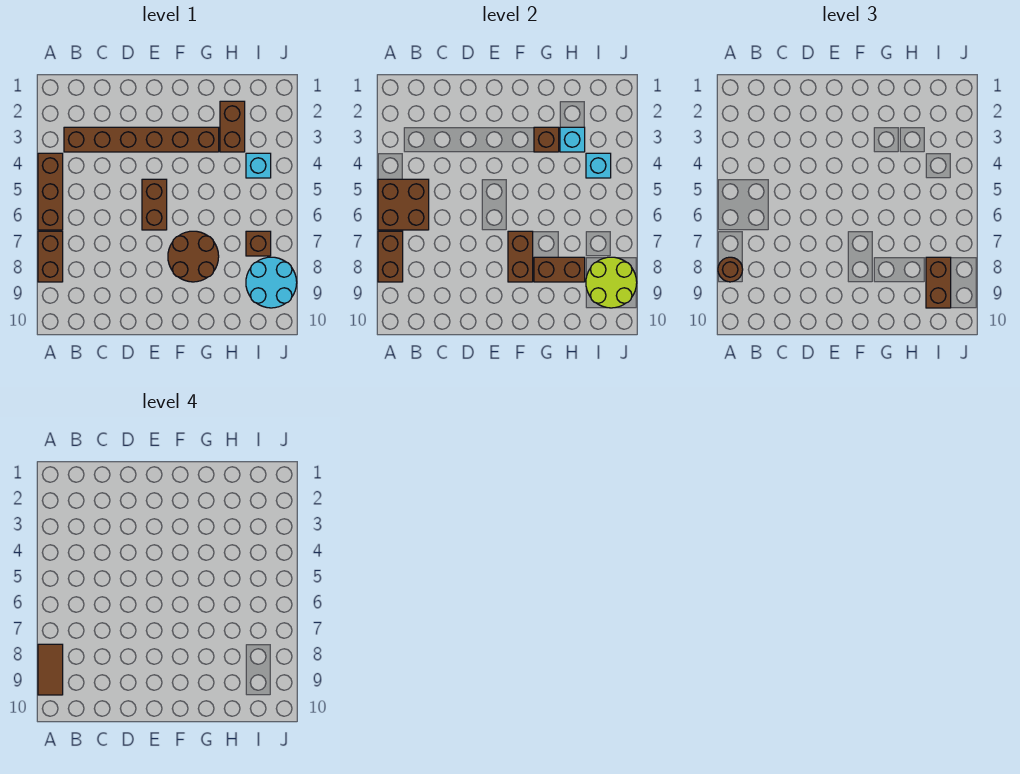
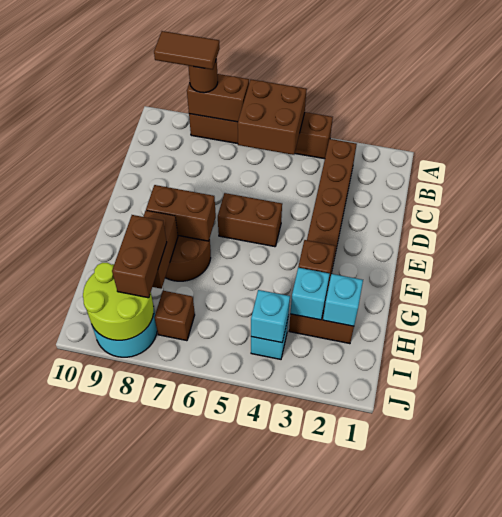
none -> cyan 1x1 brick [323,274,363,326]
brown 1x2 brick [926,257,951,308] -> brown 1x2 brick turned to [112,215,167,298]

